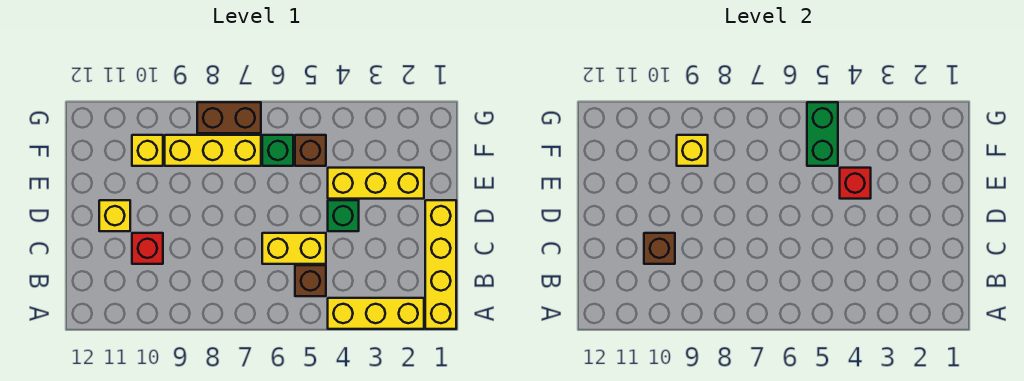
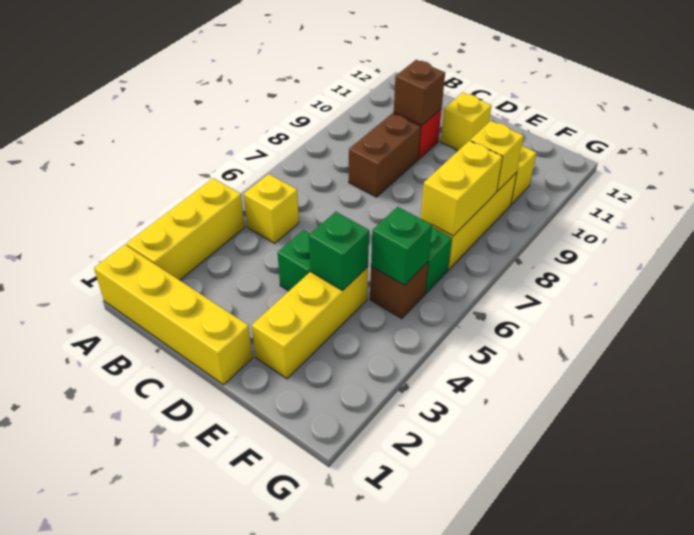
brown 1x1 brick [295,265,326,296] -> yellow 1x1 brick [244,174,299,243]
yellow 1x2 brick [262,233,326,264] -> yellow 1x2 brick moved to [421,141,503,236]
red 1x1 brick [840,168,871,199] -> green 1x1 brick [309,212,369,290]
green 1x2 brick [807,102,838,166] -> green 1x1 brick [371,207,432,285]
brown 1x2 brick [197,102,261,133] -> brown 1x2 brick moved to [349,113,421,197]

